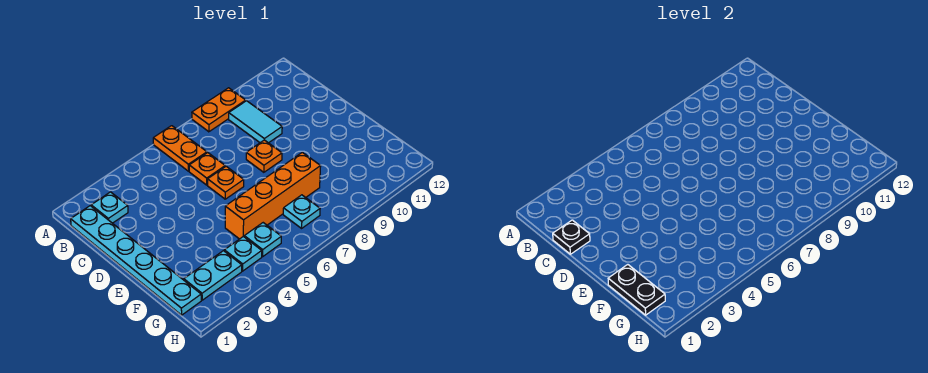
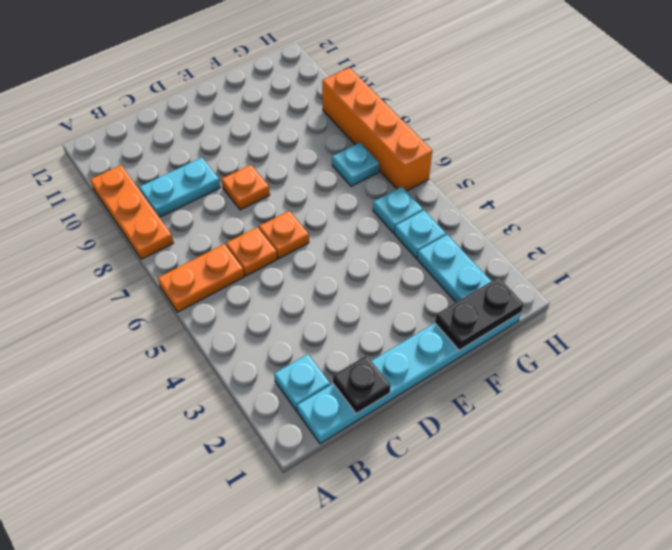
orange 1x2 plate [192,88,246,132] -> orange 1x3 plate [90,165,173,259]
cyan 1x2 tile [229,101,282,143] -> cyan 1x2 plate [140,158,220,217]
orange 1x4 brick [225,152,321,239] -> orange 1x4 brick moved to [322,68,432,191]

